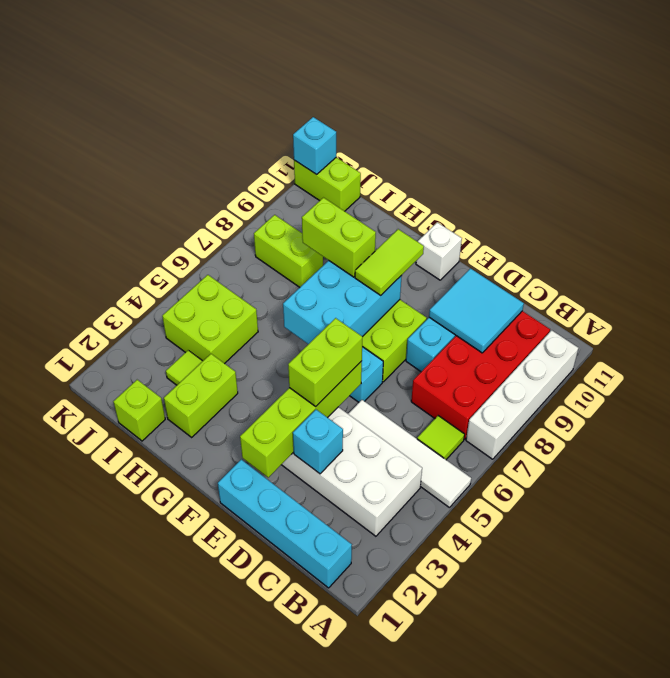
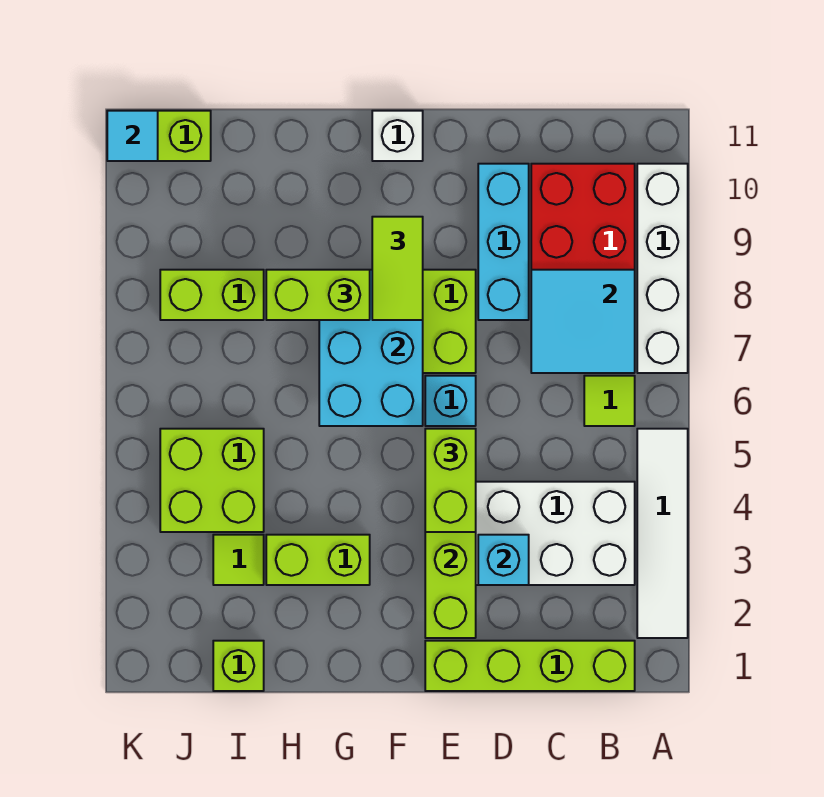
white 1x4 tile [348,400,471,508] -> white 1x4 tile turned to [637,429,688,638]
cyan 1x4 brick [218,460,352,588] -> lime 1x4 brick [425,641,635,691]
cyan 2x2 tile [429,268,524,353] -> cyan 2x2 tile moved to [531,270,635,373]
lime 1x2 brick [164,354,238,437] -> lime 1x2 brick turned to [266,535,370,585]
cyan 1x1 brick [293,117,336,174] -> cyan 1x1 tile [107,111,158,161]

